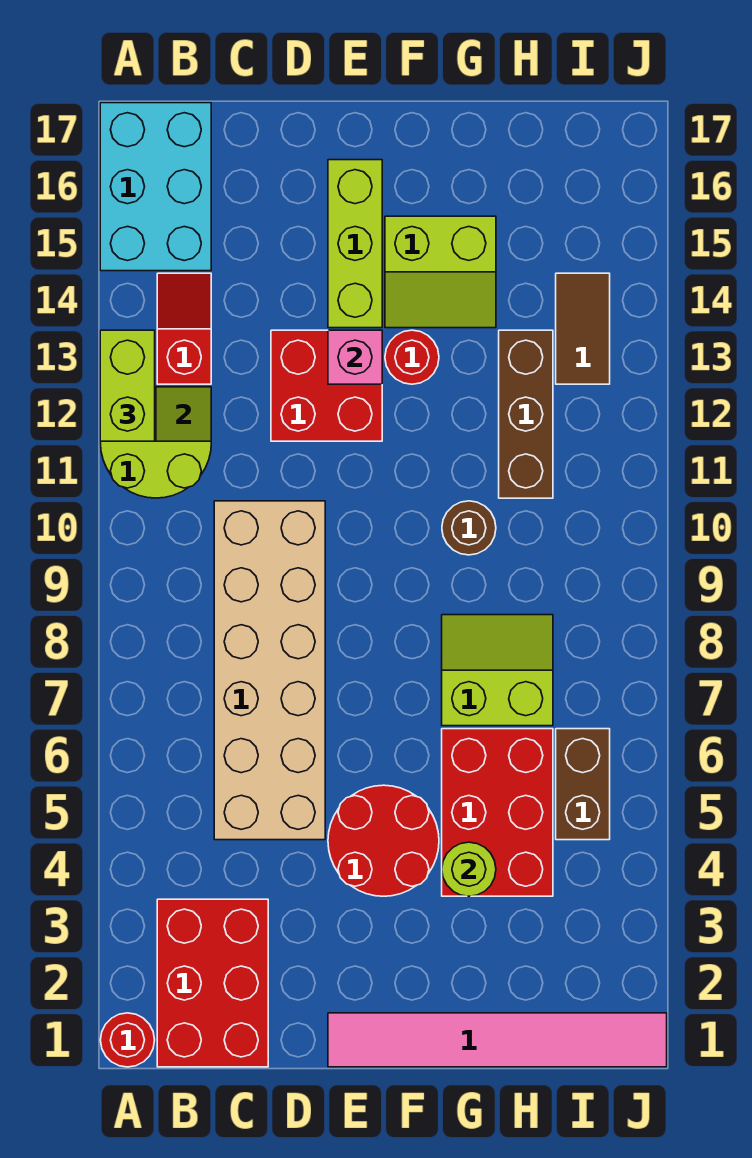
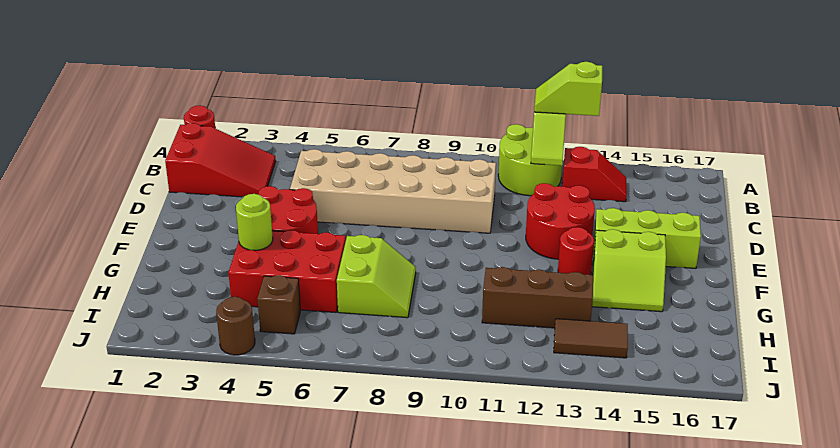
lime 1x2 brick [100,330,155,441] -> lime 1x2 slope [534,62,602,116]
cyan 2x3 brick [100,103,211,271] -> none
red 2x3 brick [157,899,268,1067] -> red 2x3 slope [165,123,276,197]
red 2x2 brick [271,330,382,441] -> red 2x2 round brick [526,183,595,259]
pink 1x6 tile [328,1013,667,1067] -> none
pink 1x1 brick [328,330,382,384] -> none
lime 2x2 slope [385,216,496,328] -> lime 2x2 slope turned to [592,229,666,312]
brown 1x1 round brick [442,501,496,555] -> brown 1x1 round brick moved to [216,297,255,355]
brown 1x2 brick [556,729,610,840] -> brown 1x1 brick [257,275,301,334]

